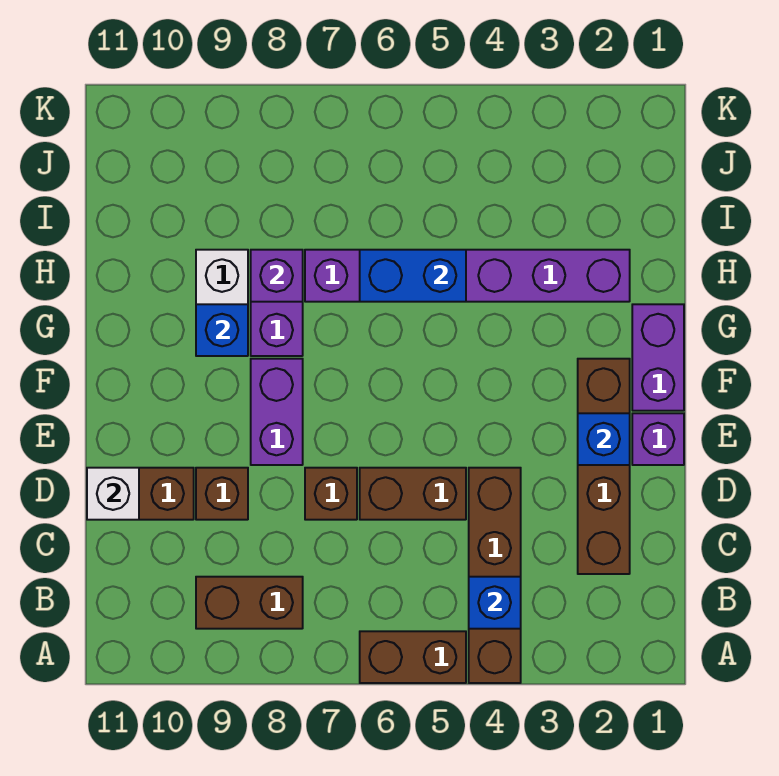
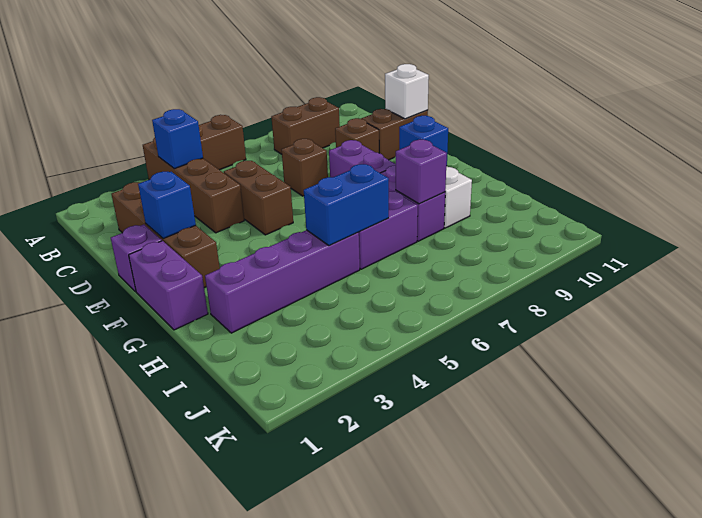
brown 1x2 brick [360,468,466,520] -> brown 1x2 brick turned to [224,161,293,235]

